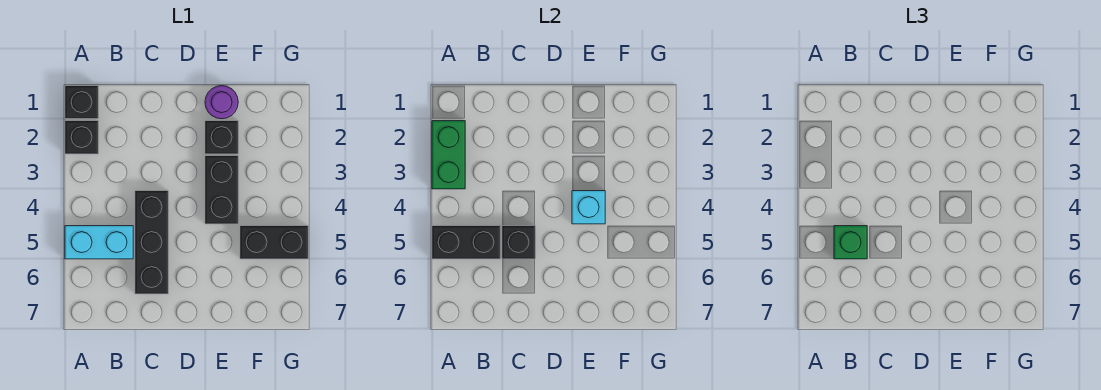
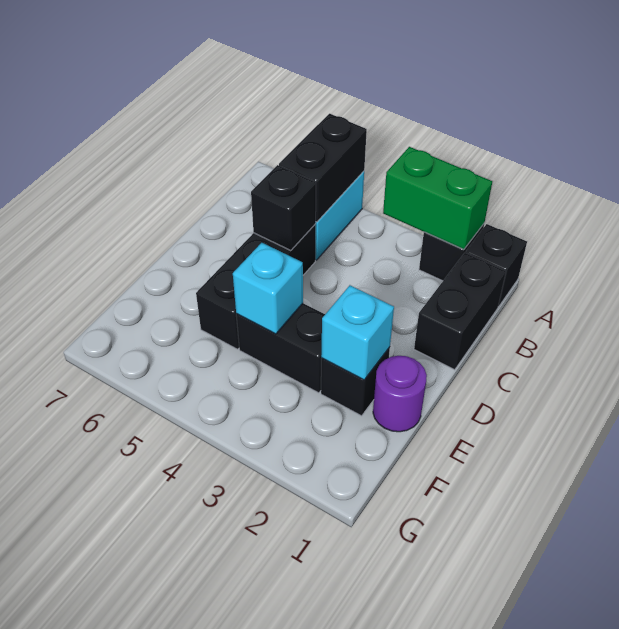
green 1x1 brick [834,226,867,259] -> none
black 1x3 brick [135,191,168,294] -> black 1x3 brick turned to [196,224,316,349]
none -> cyan 1x1 brick [321,285,394,380]
black 1x2 brick [240,226,308,259] -> black 1x2 brick moved to [414,253,506,370]

